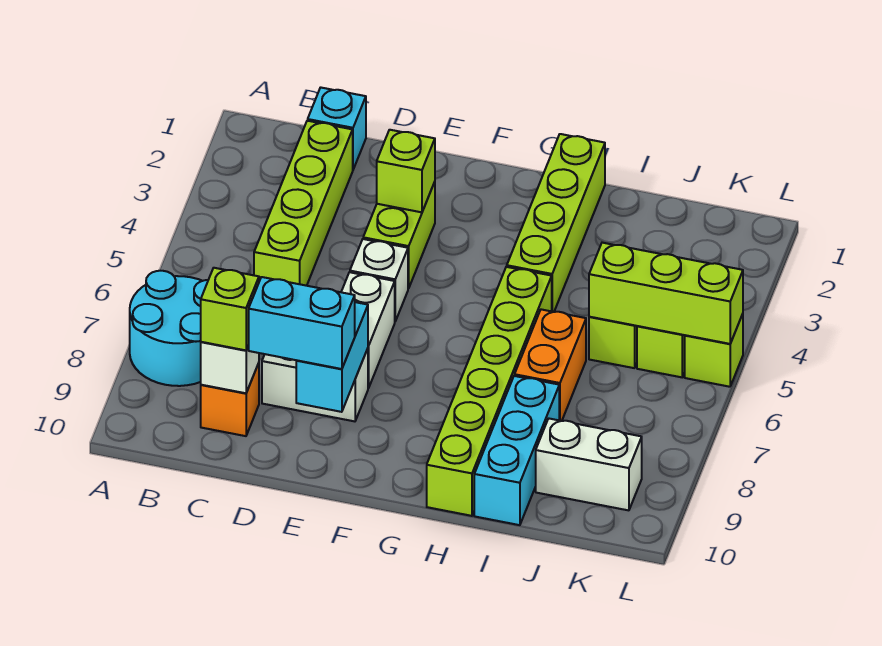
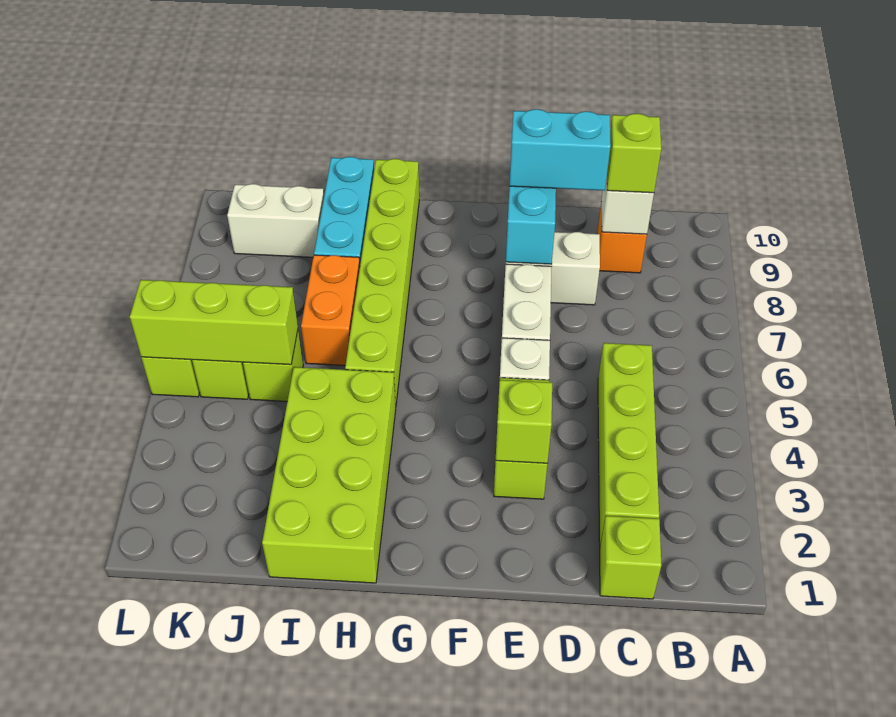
cyan 2x2 round brick [130,271,208,386] -> none
cyan 1x1 brick [308,87,366,169] -> lime 1x1 brick [600,516,662,599]
lime 1x4 brick [507,134,605,312] -> lime 2x4 brick [262,367,396,583]

